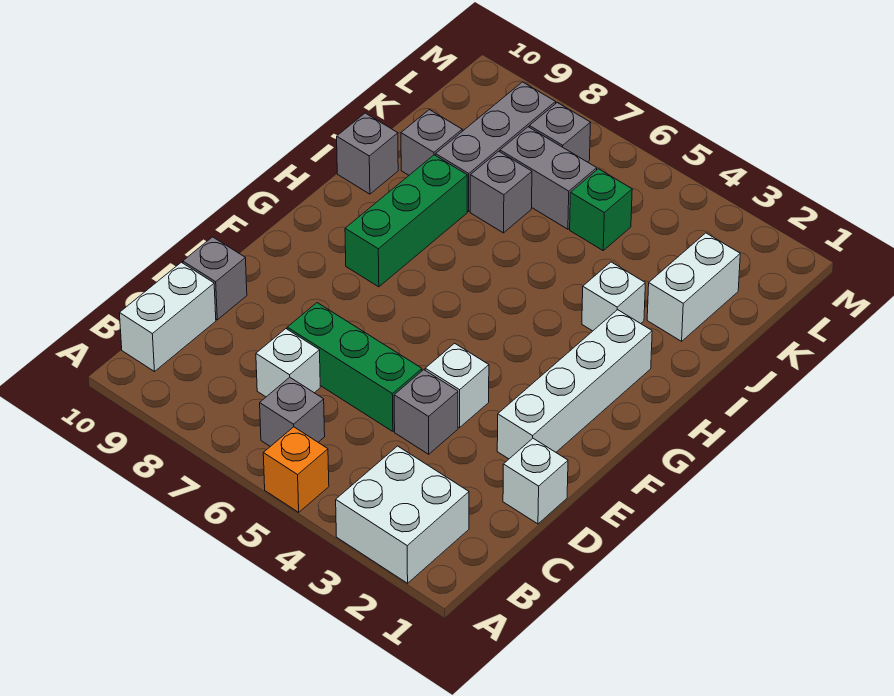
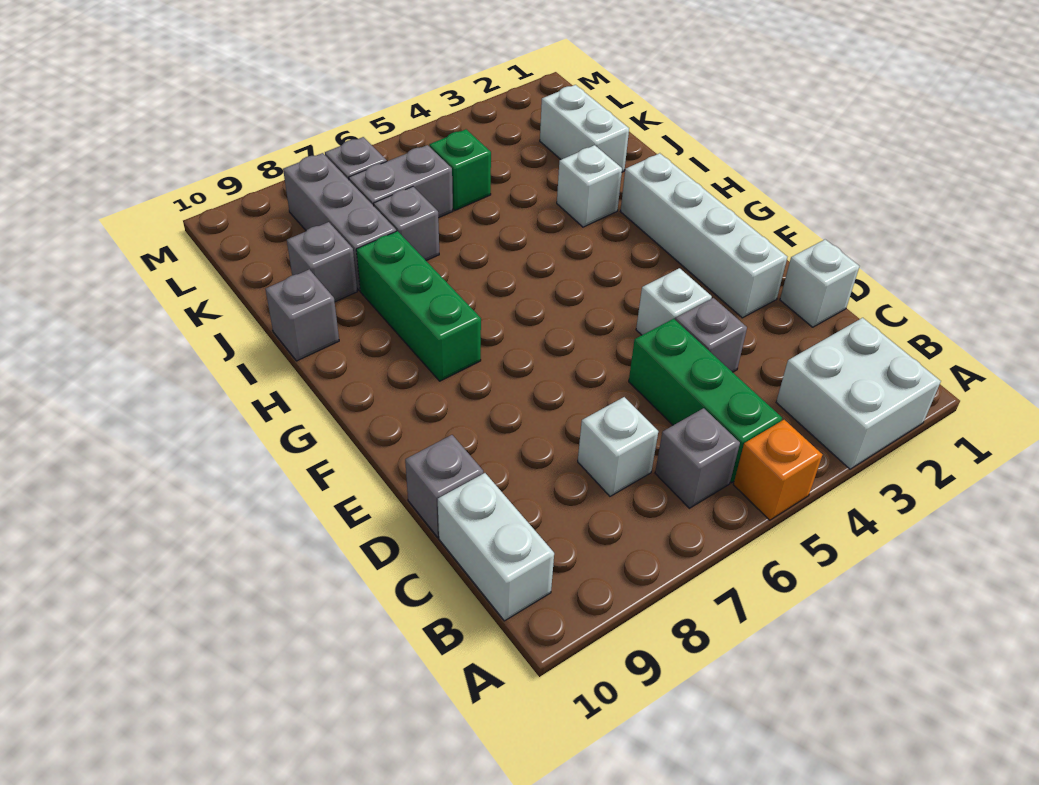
green 1x3 brick [287,303,422,431] -> green 1x3 brick turned to [629,319,782,483]

